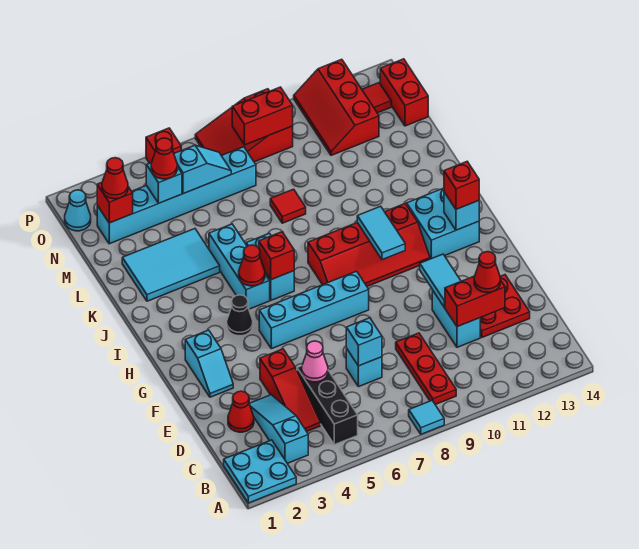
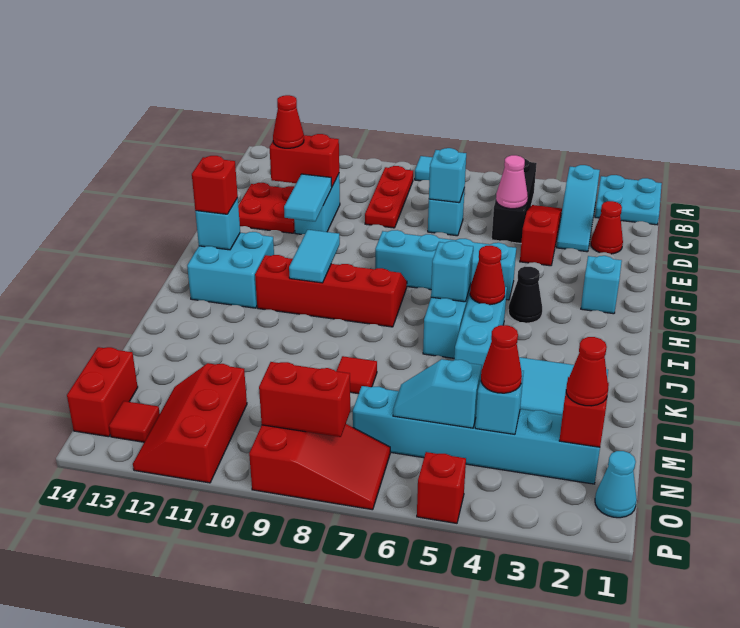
red 1x1 brick [259,232,294,280] -> cyan 1x1 brick [431,241,473,302]
red 2x3 slope [294,59,379,155] -> red 2x3 slope turned to [133,363,247,483]

